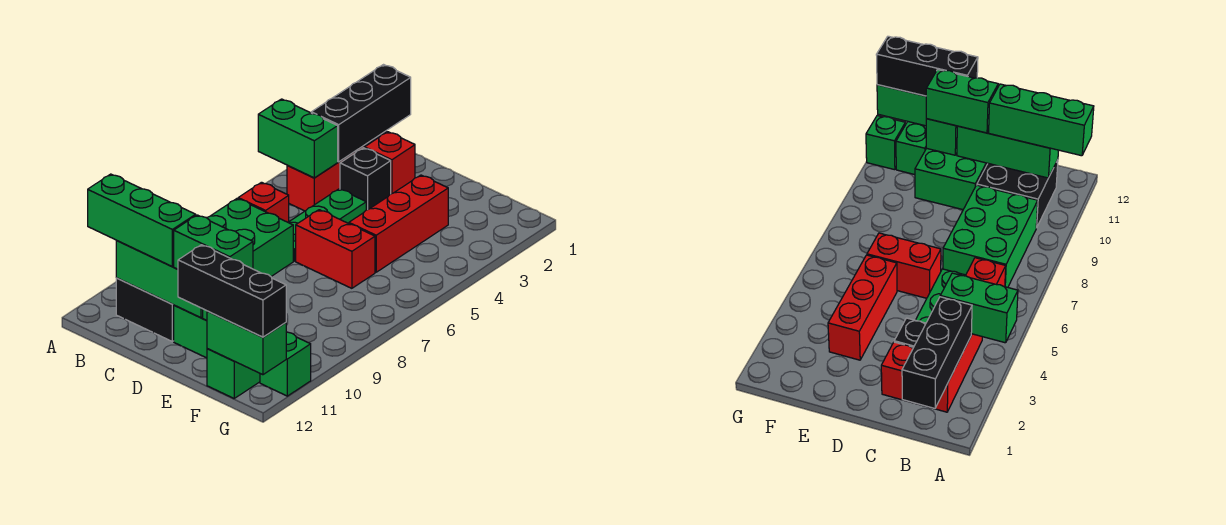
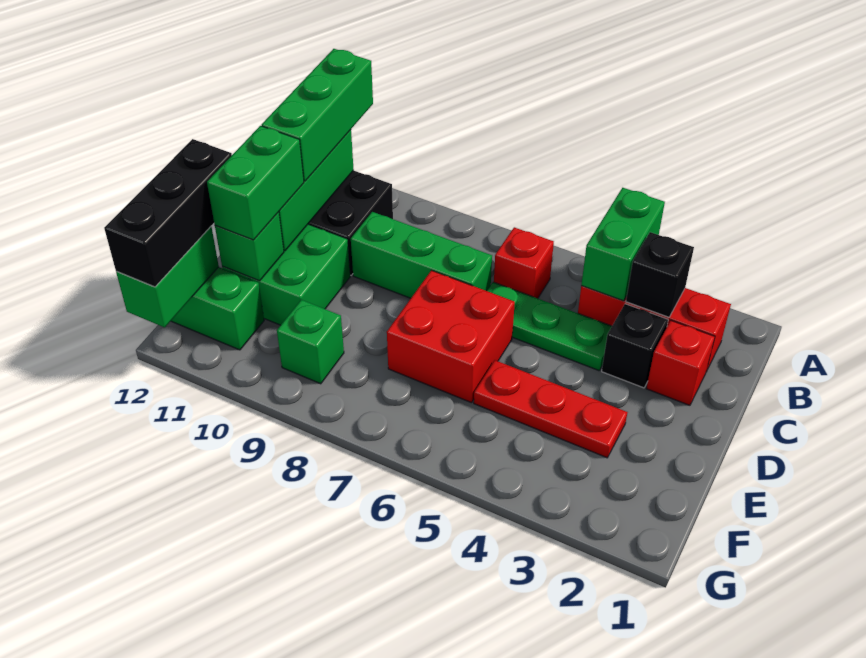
black 1x3 brick [311,65,411,162] -> black 1x1 brick [626,232,694,317]
green 2x3 brick [207,199,293,276] -> green 1x3 brick [351,212,492,298]
red 1x2 brick [296,210,375,288] -> red 2x2 brick [387,270,515,403]
red 1x3 brick [349,175,448,272] -> red 1x3 plate [474,360,627,458]
green 1x1 brick [260,332,311,396] -> green 1x1 brick moved to [277,300,344,384]

